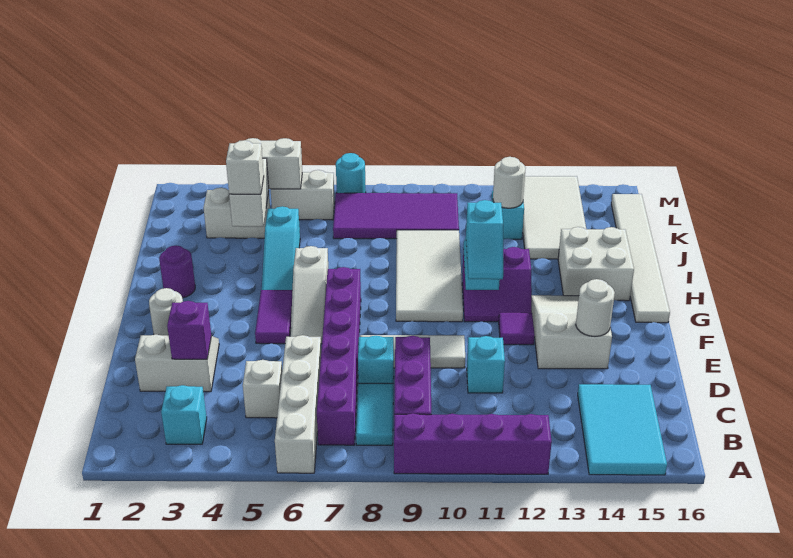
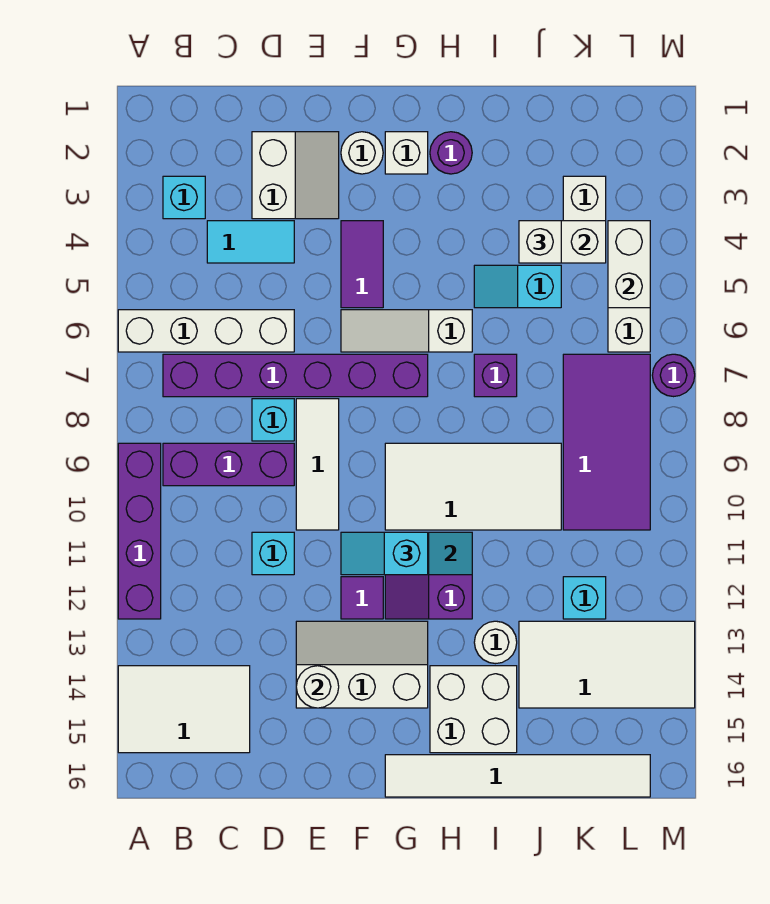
cyan 2x3 tile [578,384,667,475] -> white 2x3 tile [118,666,250,753]
cyan 1x2 tile [356,383,393,445] -> cyan 1x2 tile moved to [207,221,294,263]
white 1x1 brick [243,360,282,418] -> white 1x1 brick moved to [385,132,428,174]
purple 1x1 brick [167,301,211,359] -> purple 1x1 brick moved to [474,354,517,397]
white 2x3 slope [532,295,612,369] -> white 2x3 slope turned to [296,621,428,708]
purple 1x2 tile [255,290,293,344] -> purple 1x2 tile turned to [341,221,383,308]
cyan 1x3 slope [262,206,300,290] -> cyan 1x2 slope [474,265,561,308]
white 1x1 round brick [493,157,526,208] -> white 1x1 round brick moved to [474,621,517,664]
cyan 1x1 round brick [336,153,366,193] -> purple 1x1 round brick [652,354,695,397]

